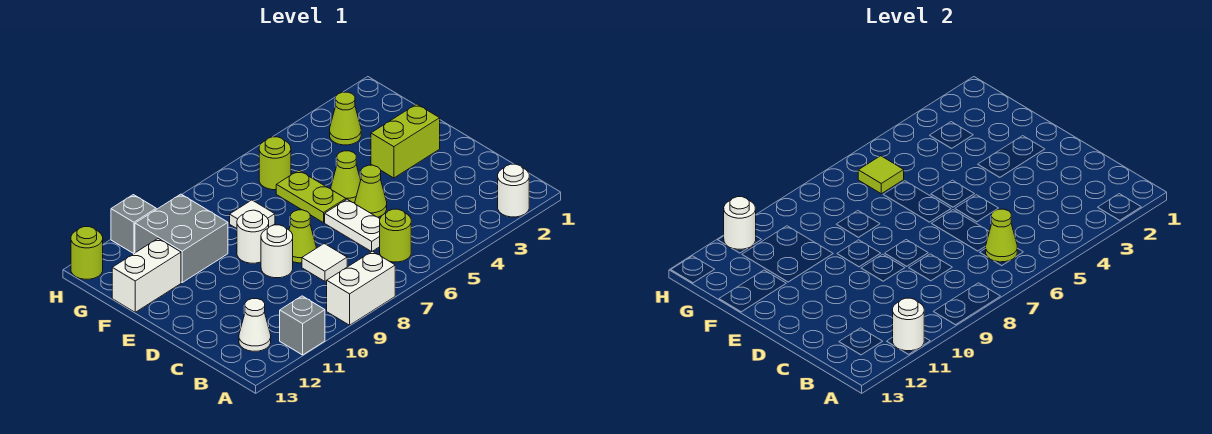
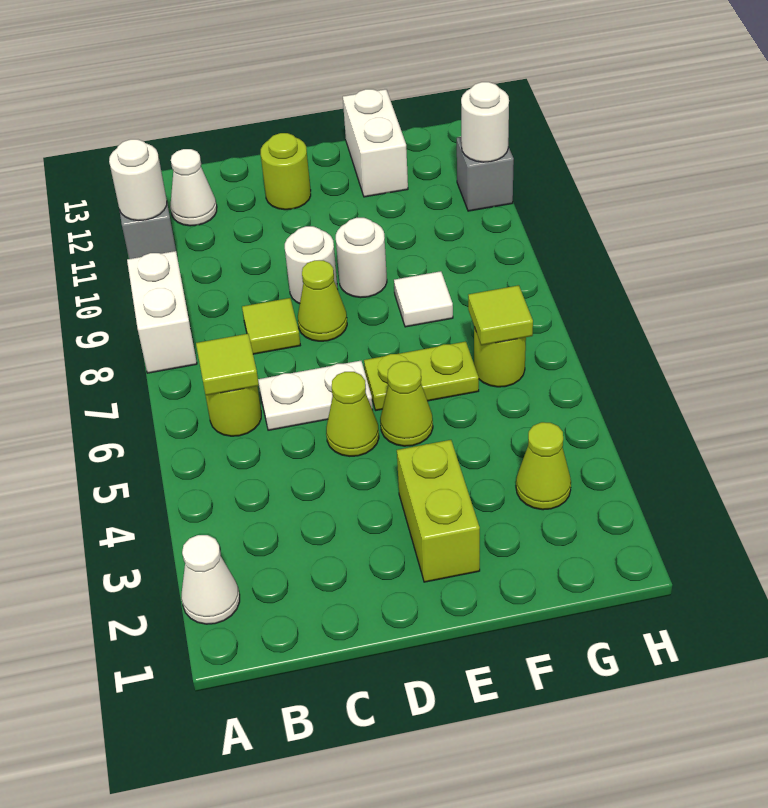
white 1x1 round brick [498,164,529,217] -> white 1x1 cone [181,535,240,624]
lime 1x1 cone [986,209,1017,262] -> lime 1x1 tile [196,334,259,395]
white 1x1 tile [302,244,347,281] -> lime 1x1 tile [242,298,300,354]
grey 2x2 brick [135,194,228,282] -> none
lime 1x1 round brick [71,227,103,279] -> lime 1x1 round brick moved to [261,133,311,210]

